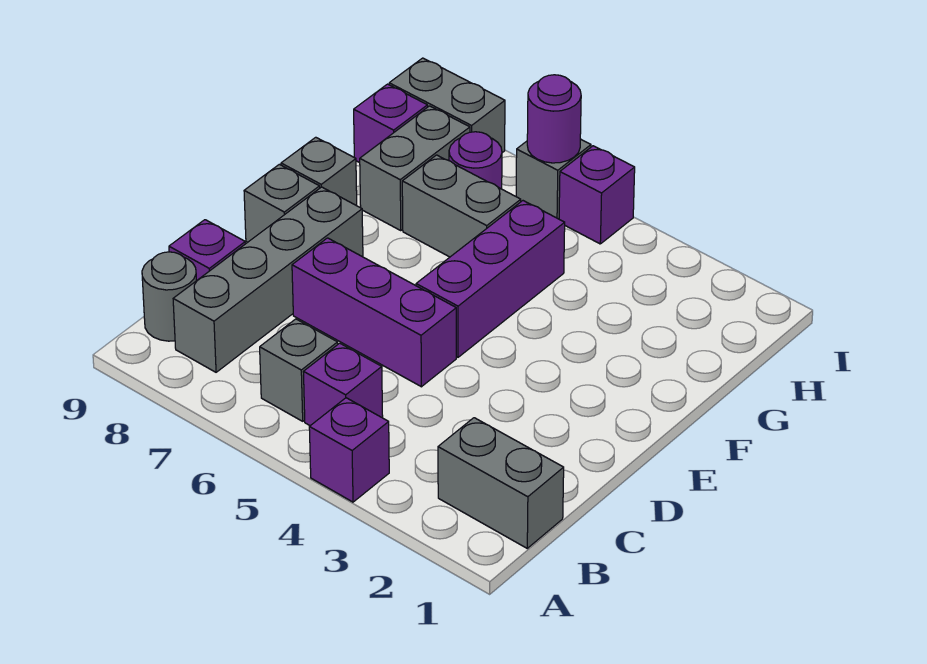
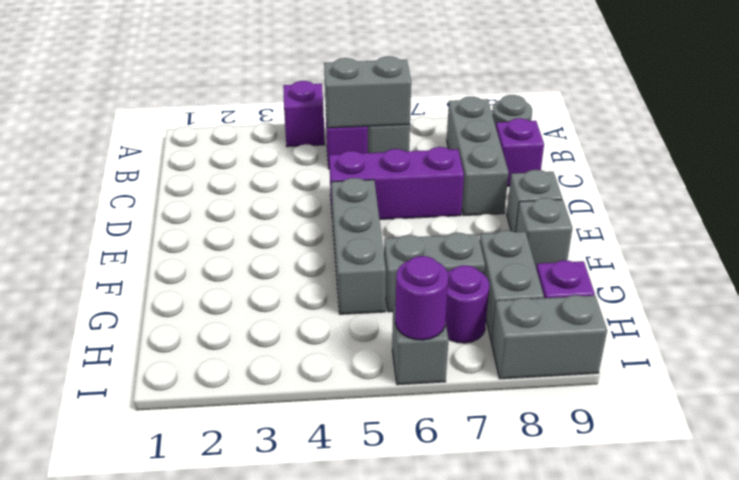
grey 1x2 brick [438,418,564,548] -> grey 1x2 brick moved to [324,56,411,128]
grey 1x4 brick [173,187,363,372] -> grey 1x3 brick [447,97,509,216]
purple 1x3 brick [416,201,565,357] -> grey 1x3 brick [331,178,386,314]
purple 1x1 brick [559,146,635,244] -> none

